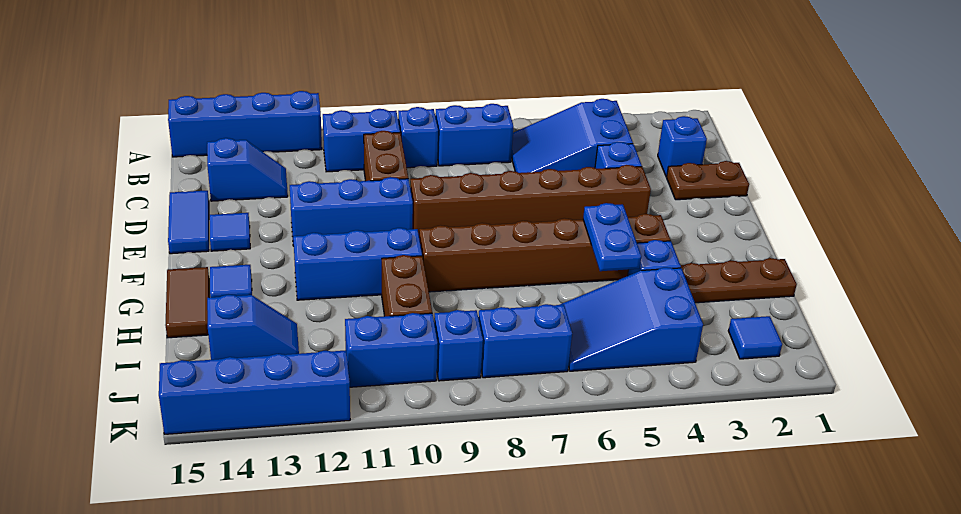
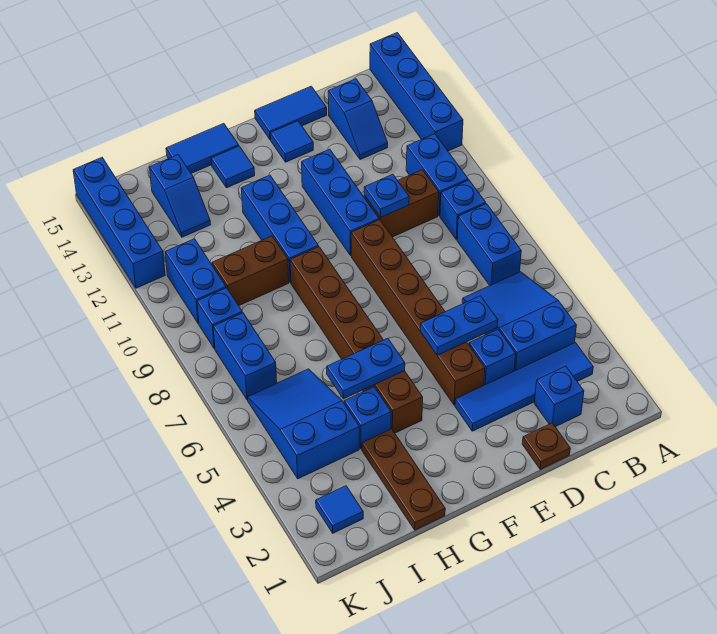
none -> blue 1x4 tile [455,343,593,431]
brown 1x2 plate [667,161,749,200] -> brown 1x1 plate [522,423,570,469]
none -> blue 1x2 plate [420,296,498,355]
none -> blue 1x1 plate [364,174,409,217]
brown 1x2 tile [165,267,209,338] -> blue 1x2 tile [166,124,239,173]

